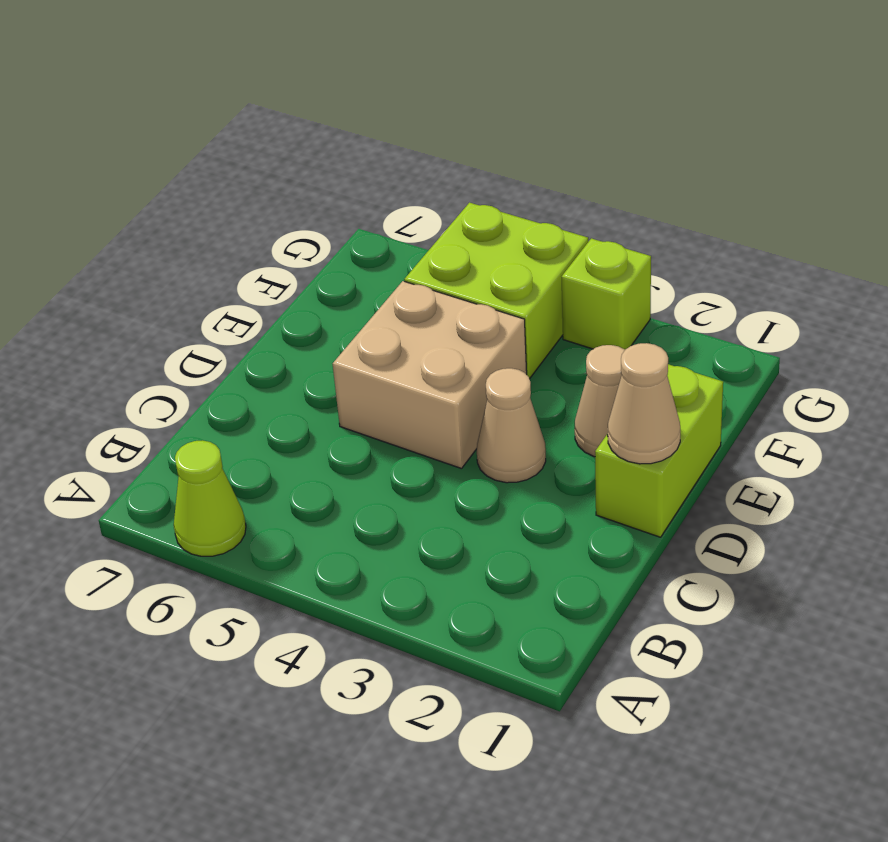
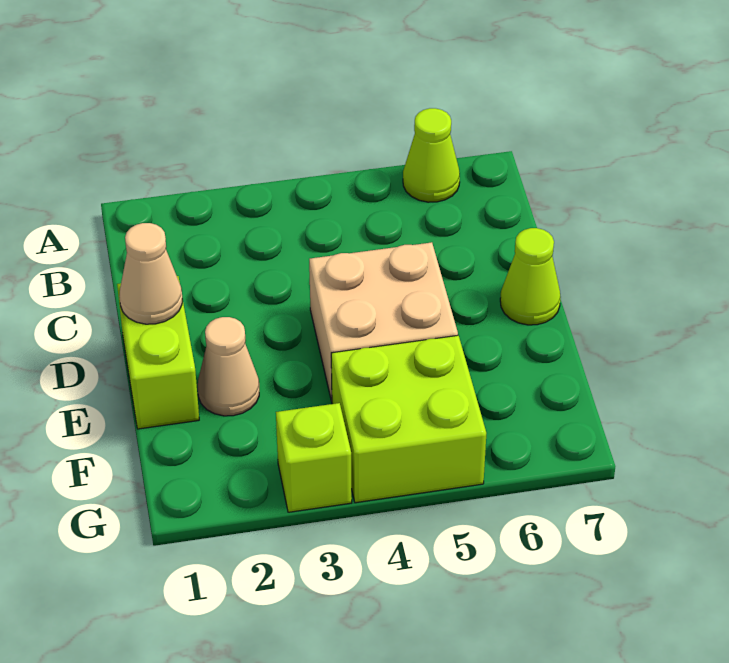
tan 1x1 cone [477,368,546,483] -> none
none -> lime 1x1 cone [500,228,561,325]

